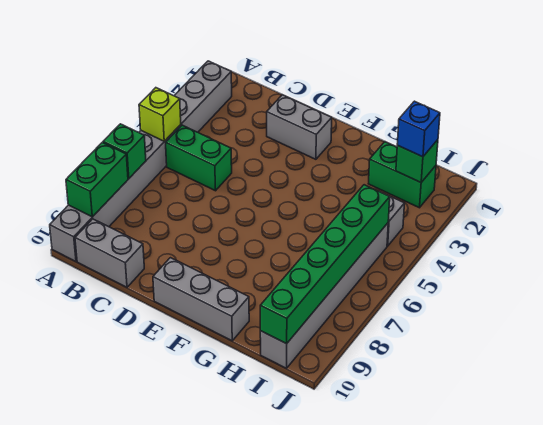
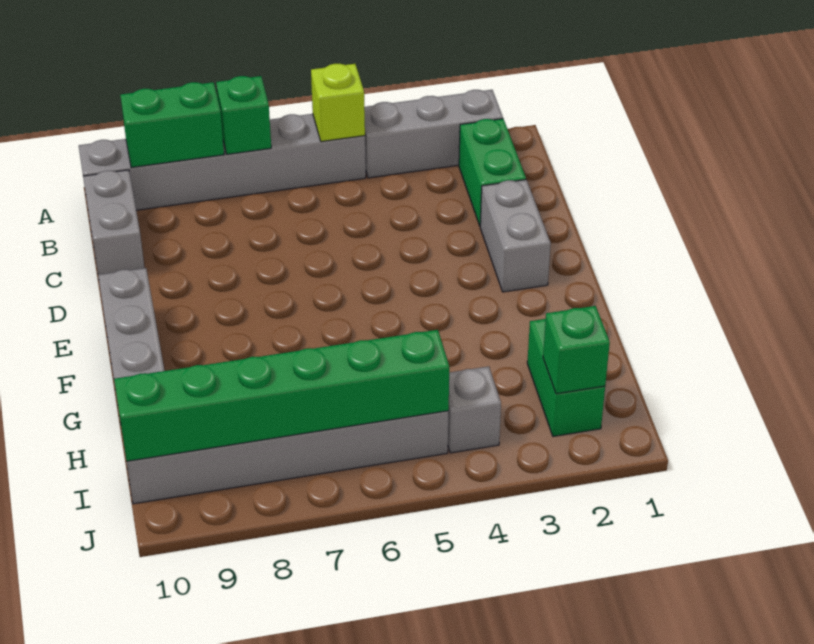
green 1x2 brick [166,125,232,191] -> green 1x2 brick moved to [459,119,526,226]
blue 1x1 brick [397,101,440,157] -> none

